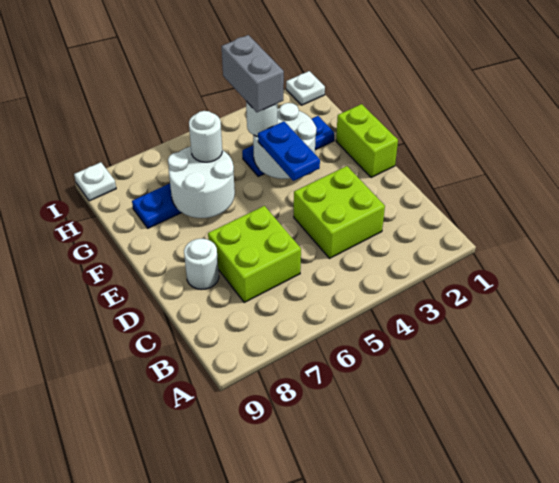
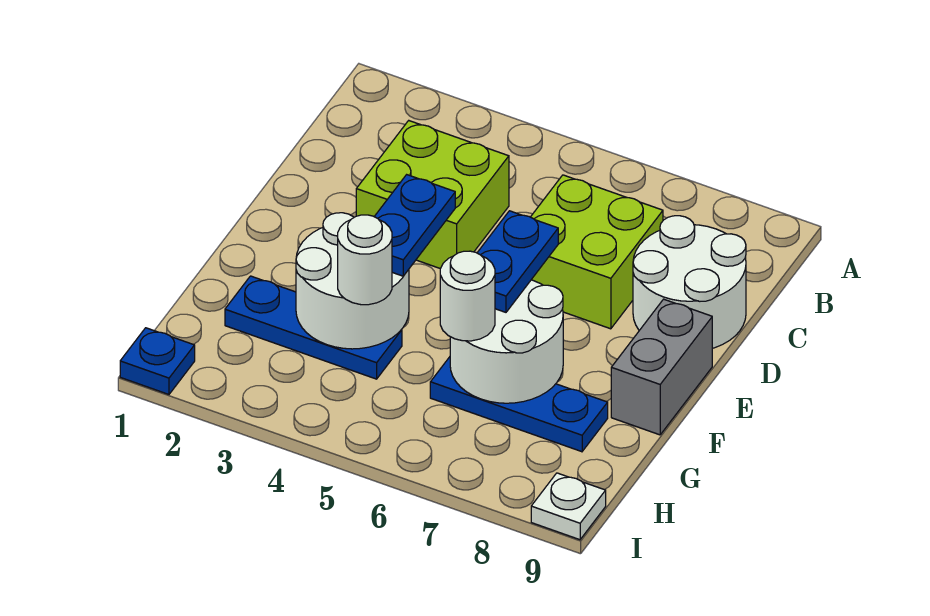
white 1x1 round brick [184,239,219,290] -> white 2x2 round brick [633,216,746,348]
lime 1x2 brick [336,104,398,178] -> none
none -> blue 1x2 plate [477,211,558,312]
grey 1x2 brick [222,35,284,112] -> grey 1x2 brick moved to [611,299,712,435]
white 1x1 plate [286,71,325,105] -> blue 1x1 plate [120,328,195,394]

